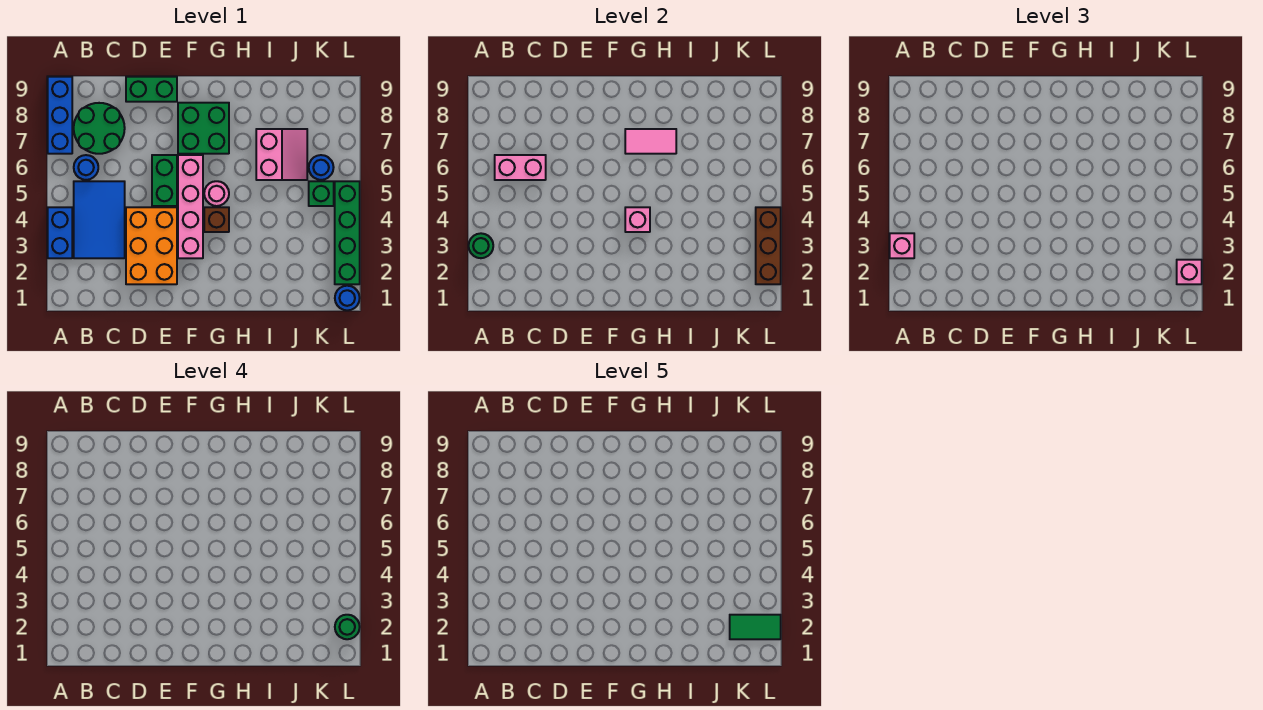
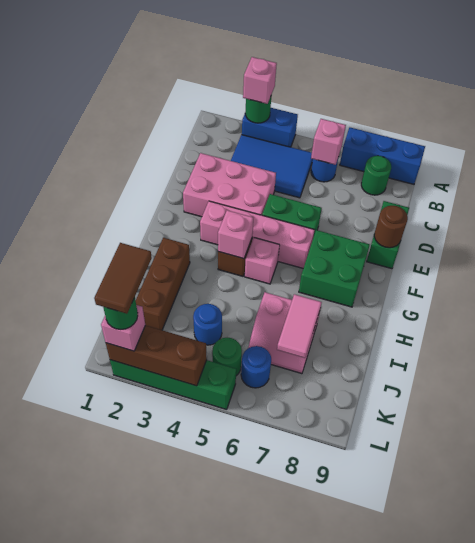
pink 1x2 brick [495,155,546,180] -> pink 1x1 brick [311,119,346,165]
green 2x2 round brick [74,103,125,154] -> green 1x1 round brick [361,156,391,195]
orange 2x3 brick [126,207,177,284] -> pink 2x3 brick [183,153,276,217]
none -> brown 1x1 round brick [374,206,408,248]
pink 1x1 round brick [204,181,229,206] -> pink 1x1 brick [245,238,280,284]
pink 1x2 tile [625,129,676,154] -> pink 1x2 tile moved to [277,294,322,358]
none -> brown 1x3 brick [136,238,190,330]
green 1x2 tile [730,615,781,639] -> brown 1x2 tile [94,243,152,314]
green 1x1 brick [309,181,334,206] -> green 1x1 round brick [212,338,242,376]
blue 1x1 round brick [335,286,360,310] -> blue 1x1 round brick moved to [193,304,222,345]

